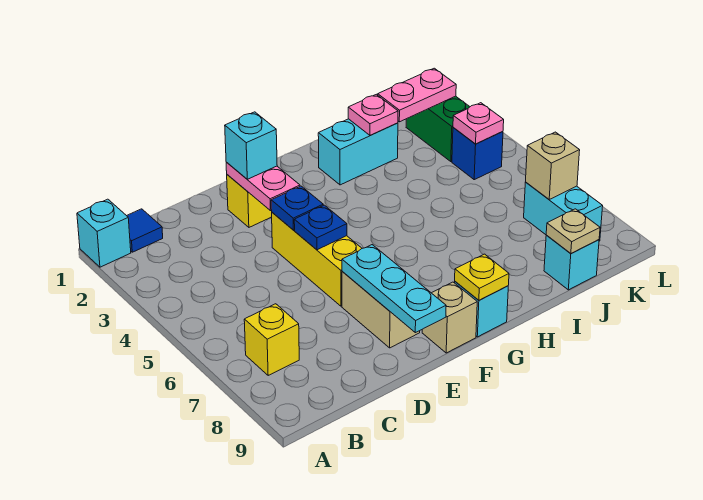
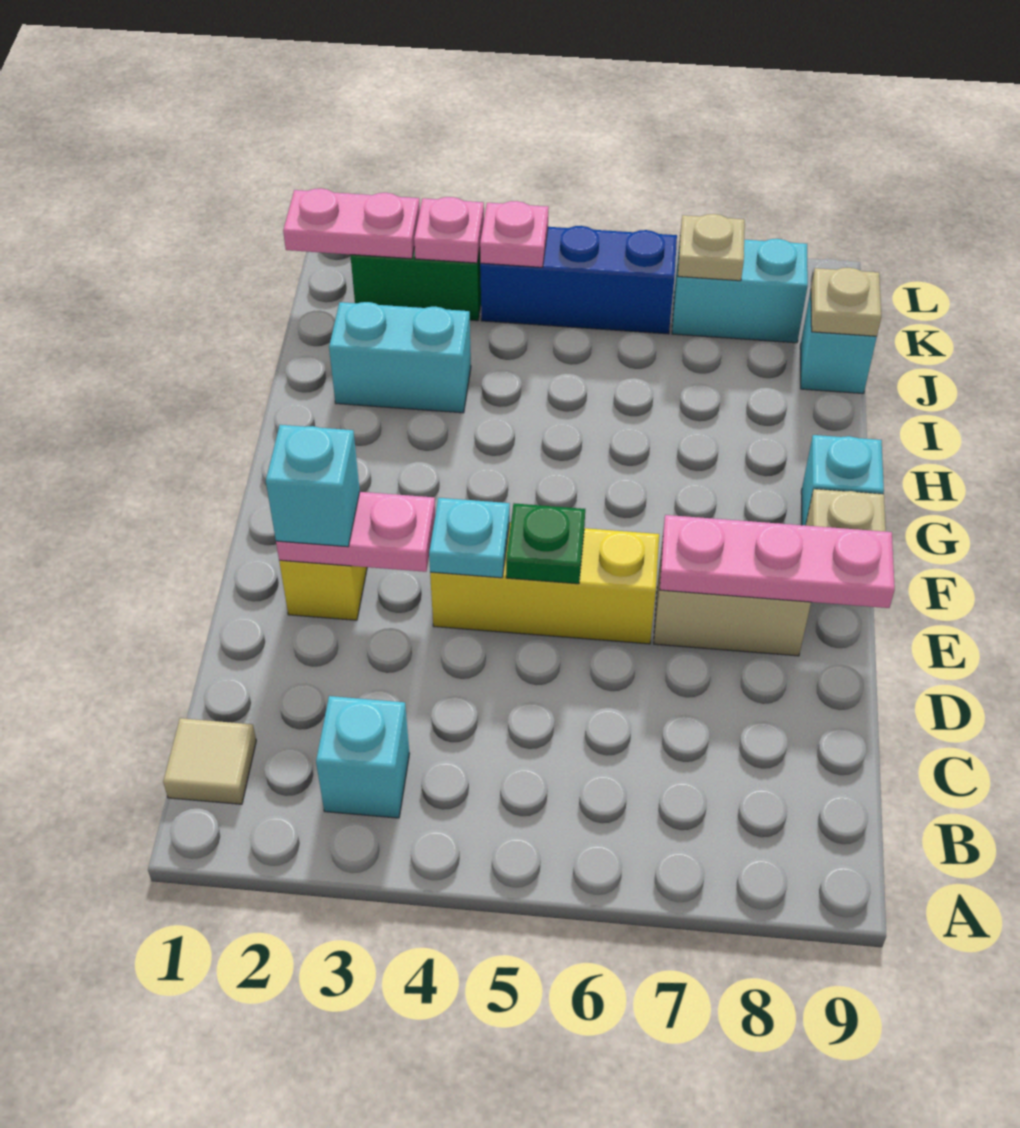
cyan 1x1 brick [77,199,131,267] -> cyan 1x1 brick moved to [316,696,409,818]
blue 1x1 tile [127,209,163,252] -> tan 1x1 tile [163,718,256,804]
yellow 1x1 brick [244,304,299,375] -> none
blue 1x1 plate [271,186,323,230] -> cyan 1x1 plate [429,498,510,578]
blue 1x1 plate [294,205,347,250] -> green 1x1 plate [506,503,585,584]
cyan 1x3 plate [342,245,446,333] -> pink 1x3 plate [660,515,895,608]
yellow 1x1 plate [455,254,509,300] -> none
cyan 1x2 brick [318,119,398,185] -> cyan 1x2 brick turned to [329,302,471,413]
pink 1x1 plate [348,94,398,135] -> pink 1x1 plate moved to [414,197,484,263]
pink 1x2 plate [378,68,456,122] -> pink 1x2 plate turned to [283,188,420,259]
blue 1x1 brick [452,128,503,180] -> blue 1x3 brick [480,226,677,334]
tan 1x1 brick [526,132,580,199] -> tan 1x1 plate [678,214,745,281]

